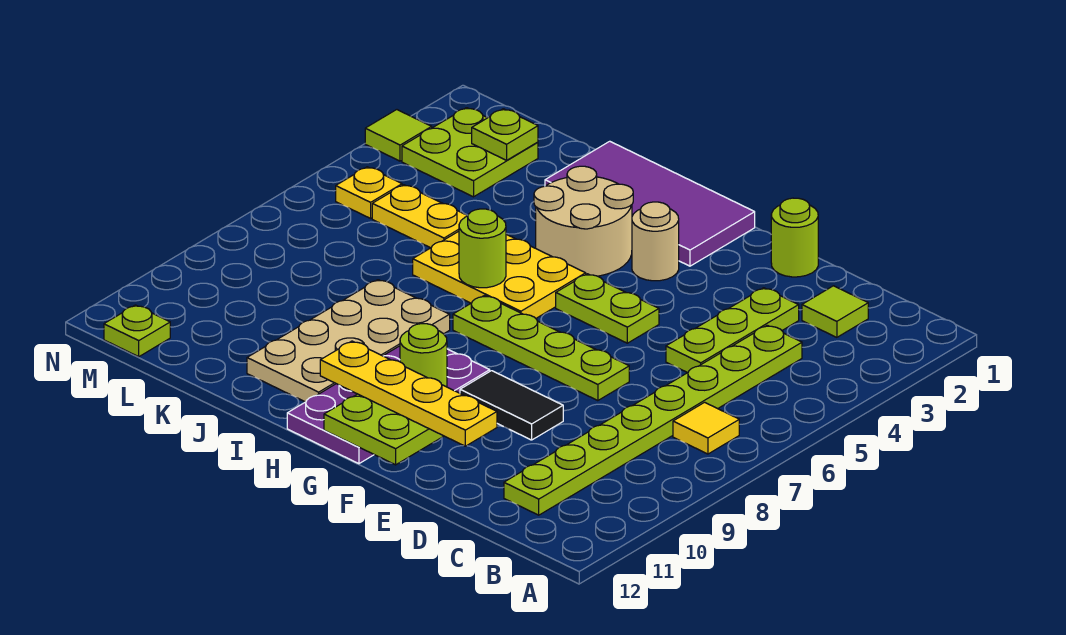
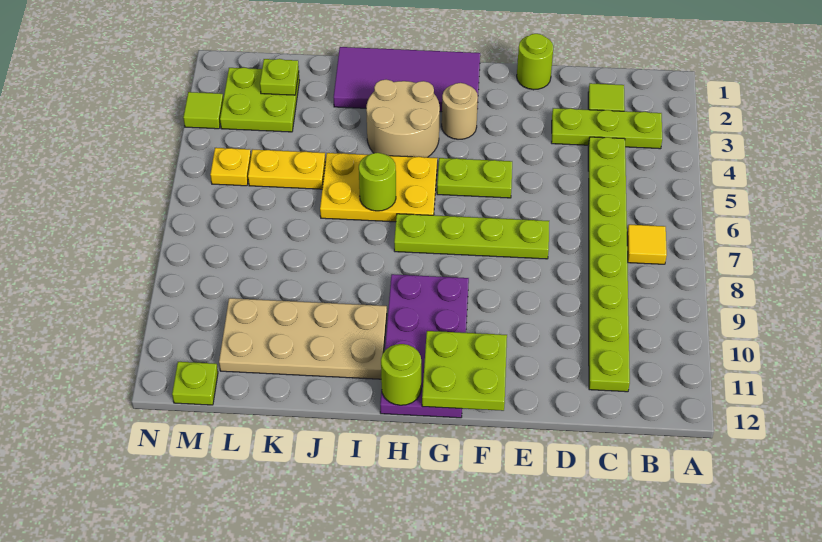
lime 1x3 plate [666,288,799,373] -> lime 1x3 plate turned to [551,108,662,149]
black 1x2 tile [460,371,563,440] -> none
yellow 1x4 plate [320,341,497,446] -> none
lime 1x1 round brick [400,324,447,387] -> lime 1x1 round brick moved to [381,344,421,405]
tan 2x4 plate [247,280,450,402] -> tan 2x4 plate turned to [219,298,387,379]

